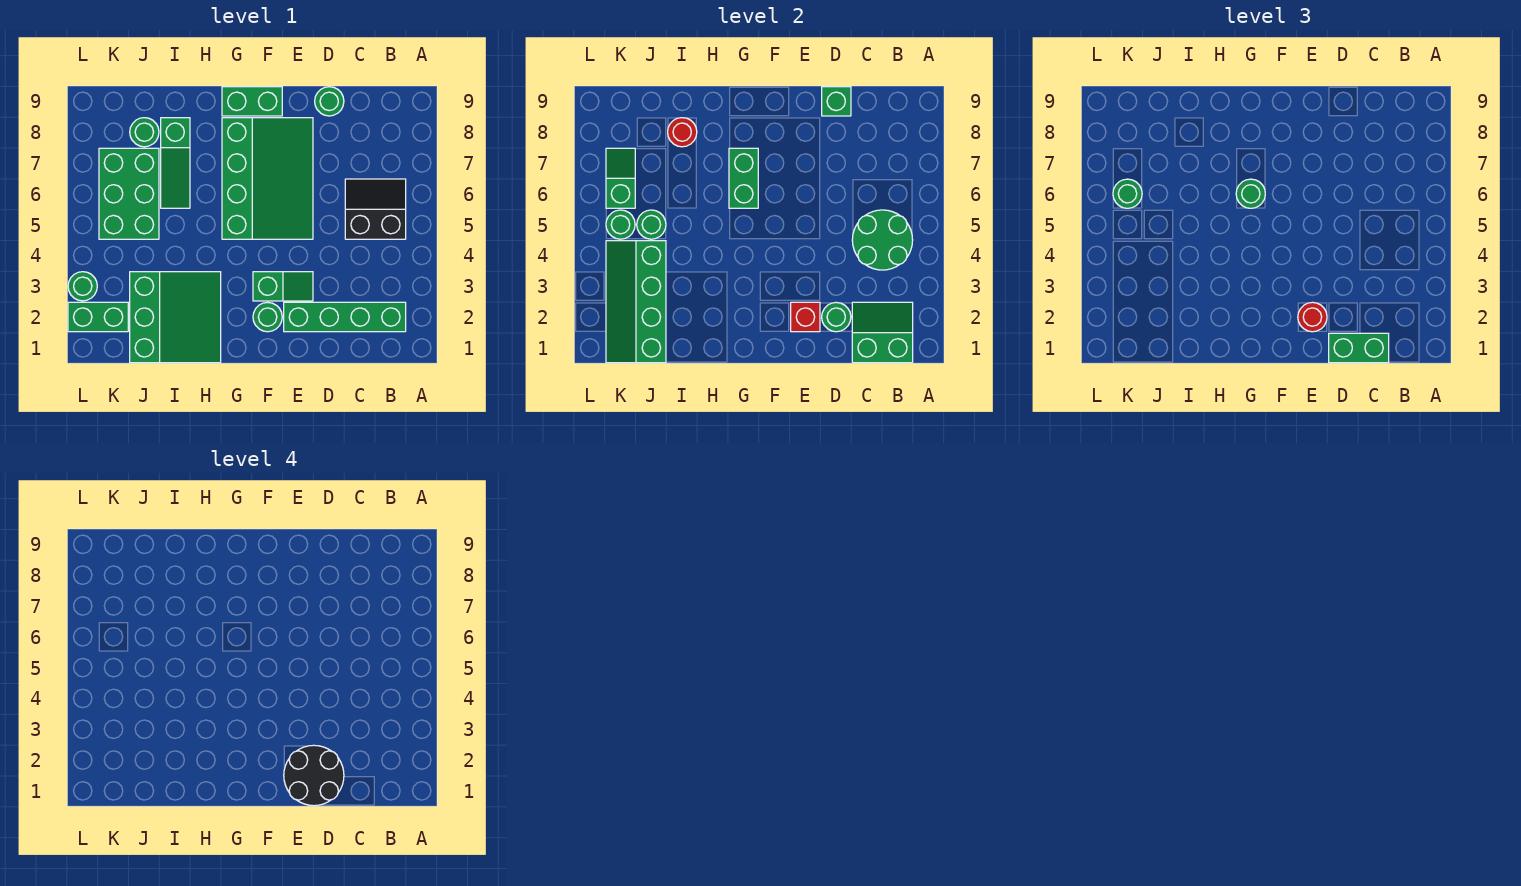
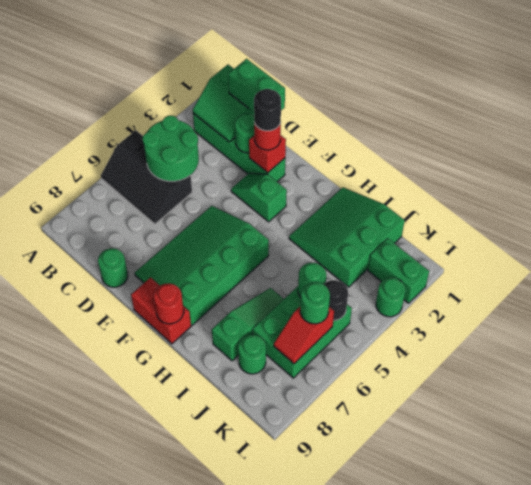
black 2x2 slope [345,179,406,239] -> black 2x3 slope [101,130,192,224]
black 2x2 round brick [284,745,344,806] -> black 1x1 round brick [254,89,281,131]
green 1x1 brick [822,87,851,116] -> none
green 1x1 round brick [253,302,282,332] -> none
green 1x2 brick [222,87,282,116] -> red 1x2 brick [131,278,191,344]
green 1x2 brick [729,148,758,208] -> none
green 1x1 round brick [1236,179,1265,208] -> none
red 1x1 round brick [668,118,697,147] -> red 1x1 round brick moved to [154,283,184,324]
green 2x4 slope [606,241,666,363] -> none
green 1x1 round brick [606,210,635,239] -> black 1x1 round brick [324,280,348,320]
green 1x2 slope [606,148,635,208] -> red 1x2 slope [274,307,334,364]

